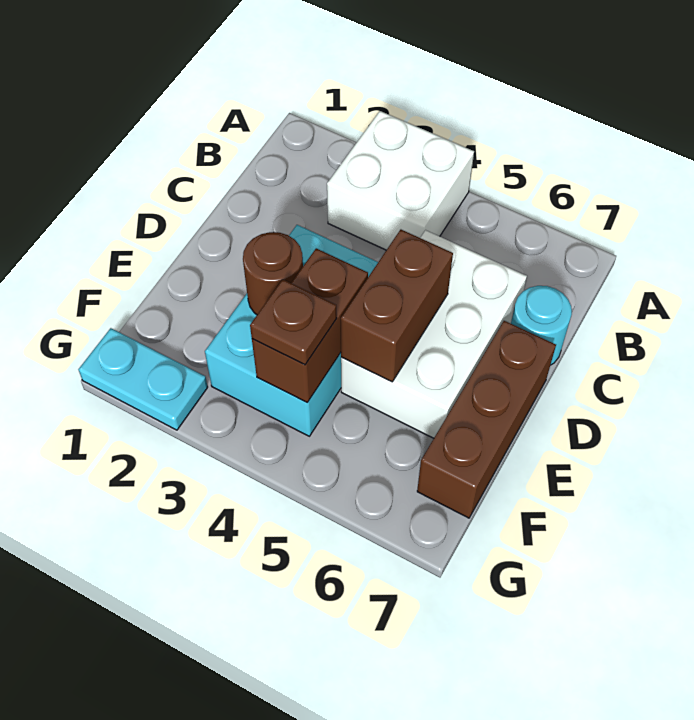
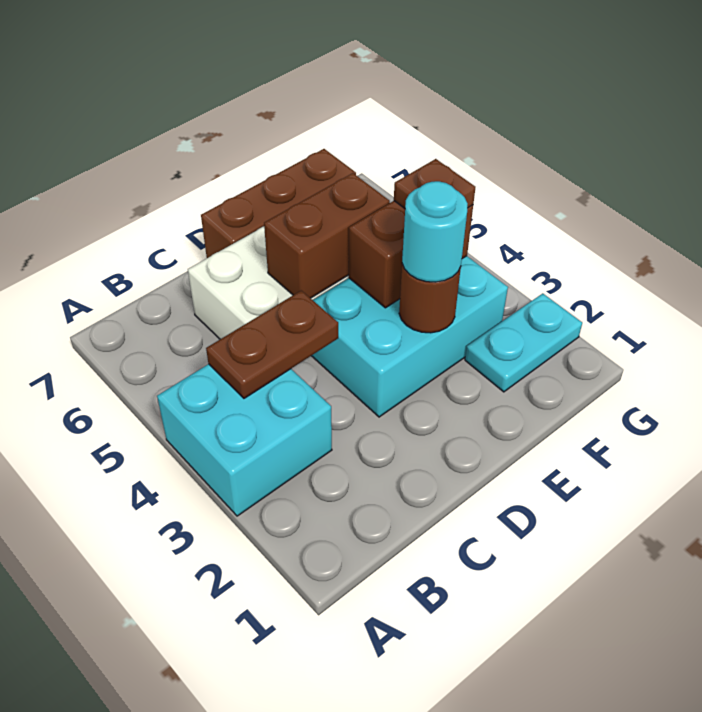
white 2x2 brick [327,111,474,250] -> cyan 2x2 brick [157,364,332,516]
none -> brown 1x2 plate [206,291,338,398]
cyan 1x1 round brick [511,286,572,365] -> cyan 1x1 round brick moved to [402,181,468,282]
cyan 1x2 plate [78,328,208,430] -> cyan 1x2 plate turned to [465,293,582,392]

